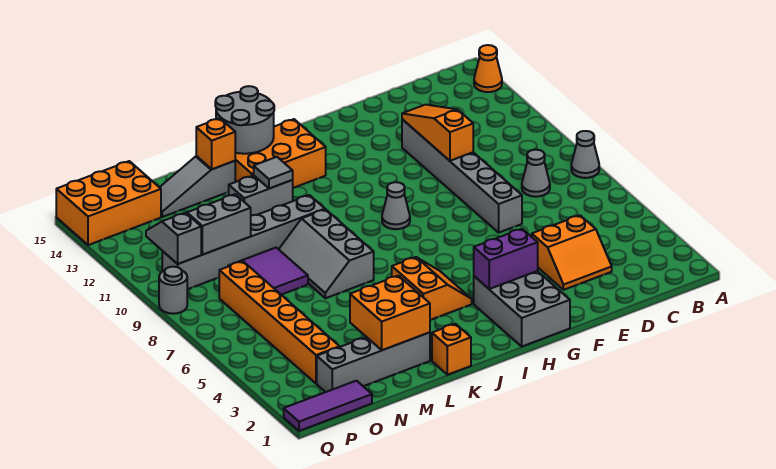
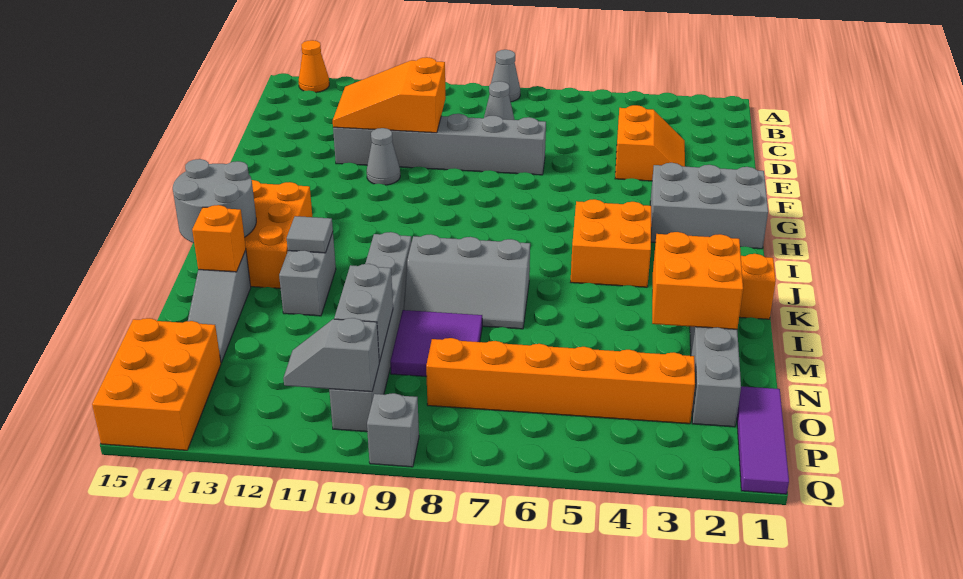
orange 1x3 slope [402,105,473,161] -> orange 2x3 slope [333,57,446,133]
purple 1x2 brick [474,229,538,289] -> none
grey 1x1 cone [382,182,410,229] -> grey 1x1 cone moved to [367,128,400,185]
orange 2x2 slope [392,257,472,320] -> orange 2x2 brick [571,199,651,287]
grey 1x1 round brick [159,267,187,314] -> grey 1x1 brick [367,393,419,467]

